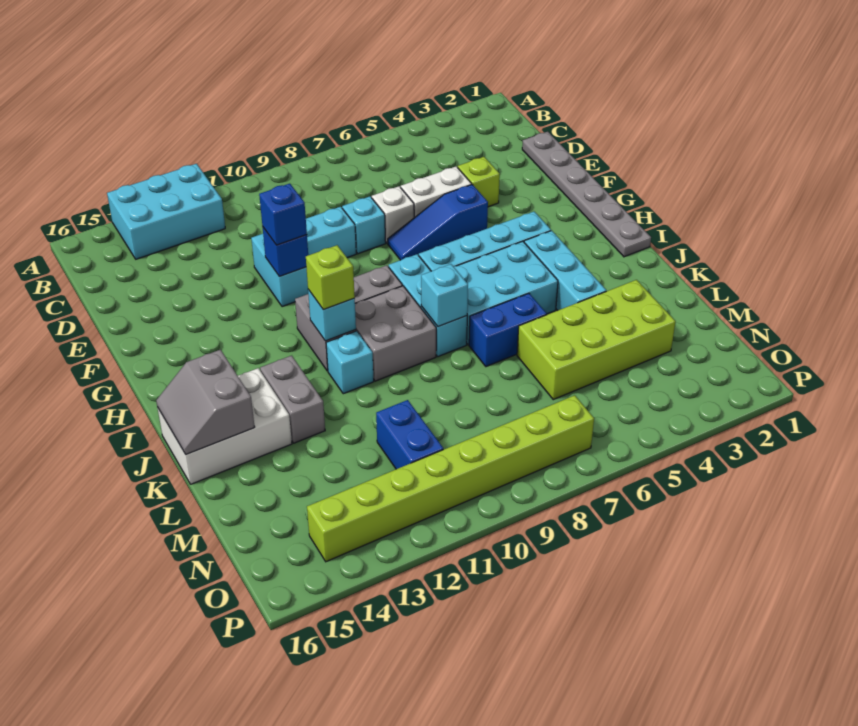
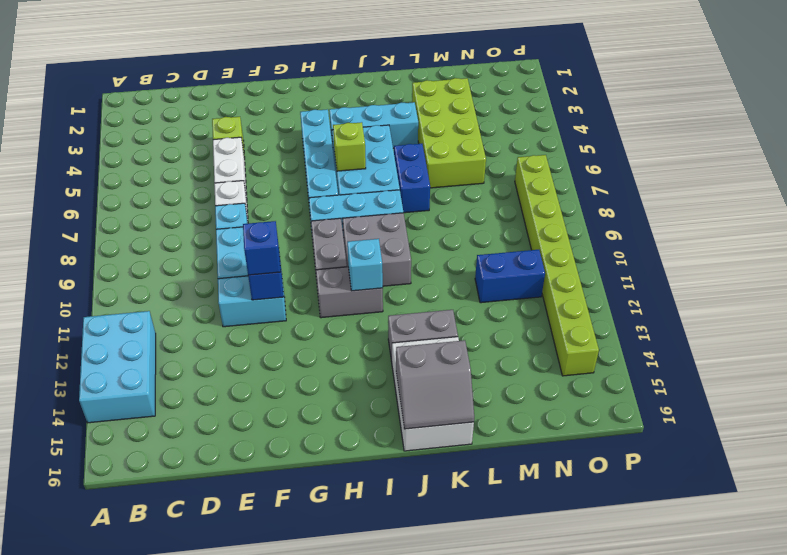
grey 1x6 plate [522,132,651,257] -> none
blue 1x3 slope [388,185,488,260] -> none
lime 1x1 brick [306,245,355,310] -> lime 1x1 brick moved to [333,122,366,171]
cyan 1x1 brick [421,264,468,327] -> none
cyan 1x1 brick [326,331,374,394] -> none

